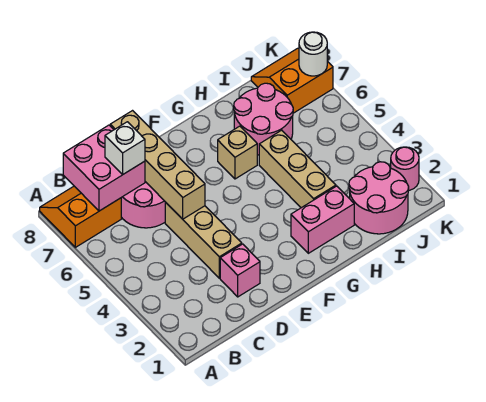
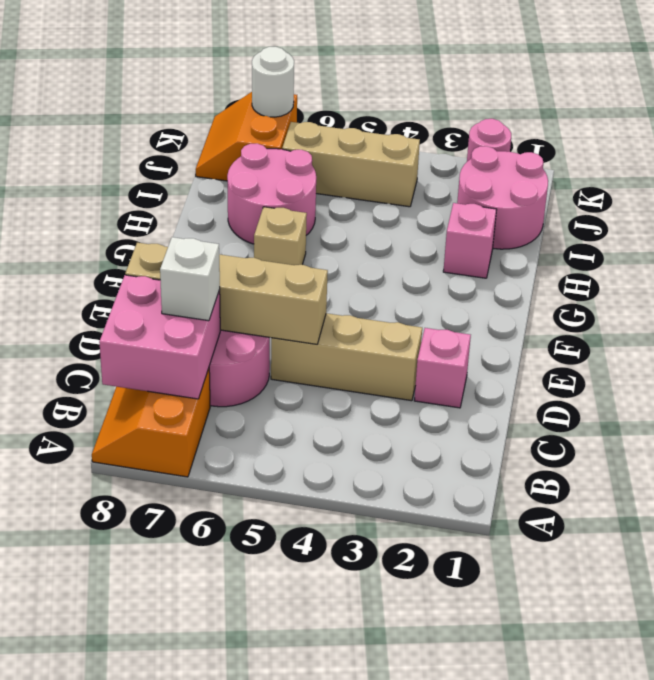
pink 1x2 brick [291,186,354,253] -> pink 1x1 brick [443,203,497,278]
tan 1x3 brick [259,130,336,208] -> tan 1x3 brick moved to [282,122,420,207]

